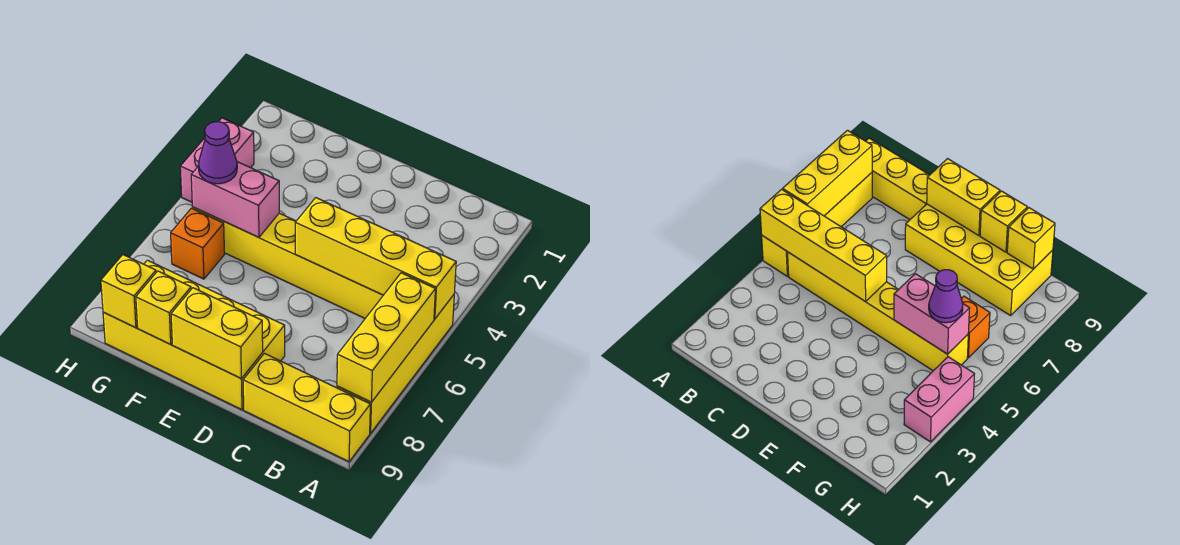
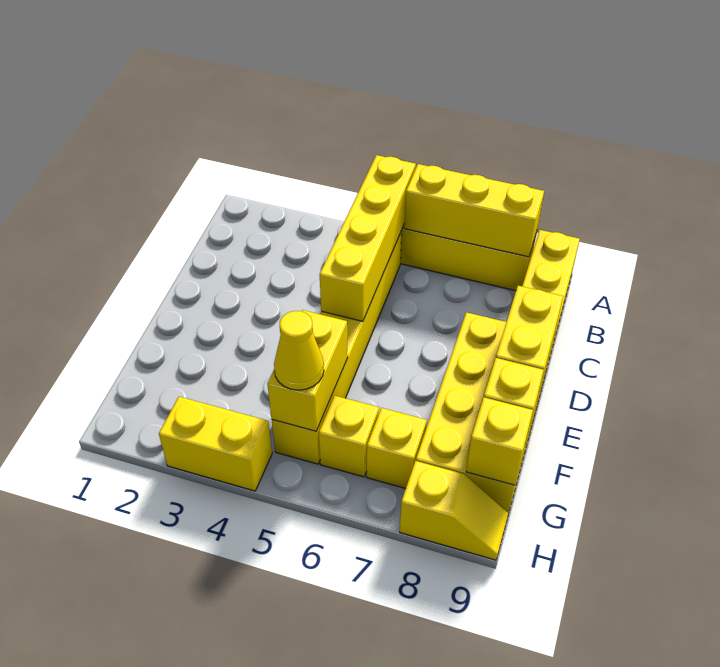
pink 1x2 brick [191,162,279,237] -> yellow 1x2 brick [267,310,348,431]
purple 1x1 cone [198,122,237,184] -> yellow 1x1 cone [274,311,324,390]
orange 1x1 brick [171,208,225,279] -> yellow 1x1 brick [319,396,379,477]
none -> yellow 1x1 brick [367,408,427,488]
pink 1x2 brick [180,118,254,202] -> yellow 1x2 brick [159,397,272,491]
none -> yellow 1x2 slope [400,461,508,560]

